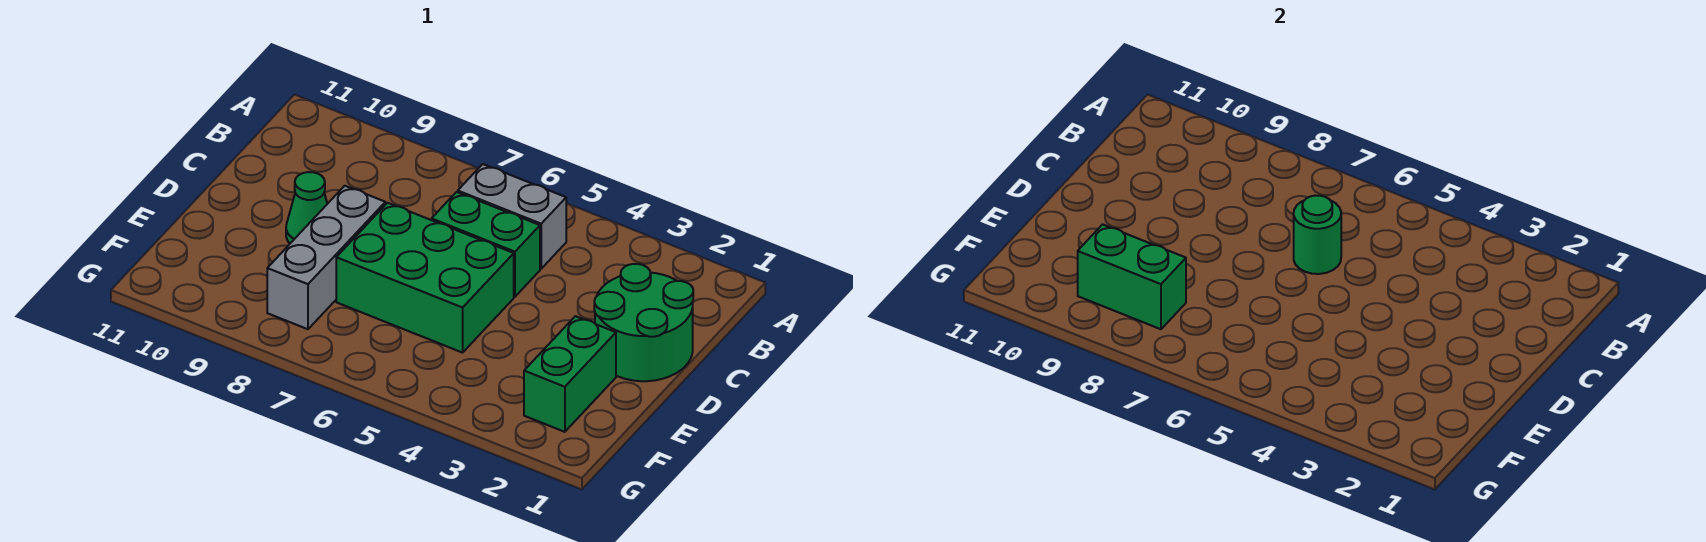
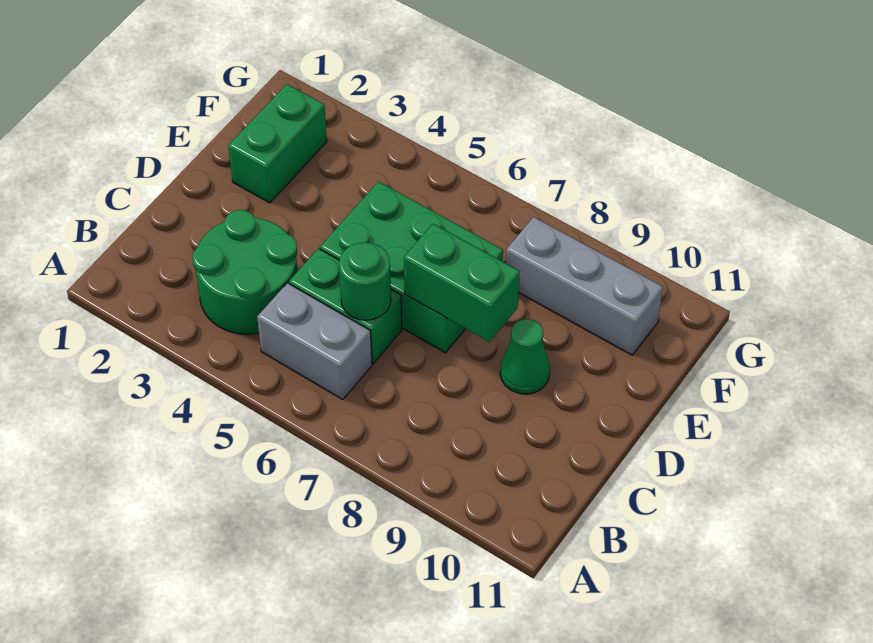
green 2x2 round brick [594,264,693,381] -> green 2x2 round brick moved to [193,210,297,334]
grey 1x3 brick [267,186,385,329] -> grey 1x3 brick turned to [506,217,663,355]
green 1x2 brick [1078,224,1186,329] -> green 1x2 brick moved to [404,224,520,342]

